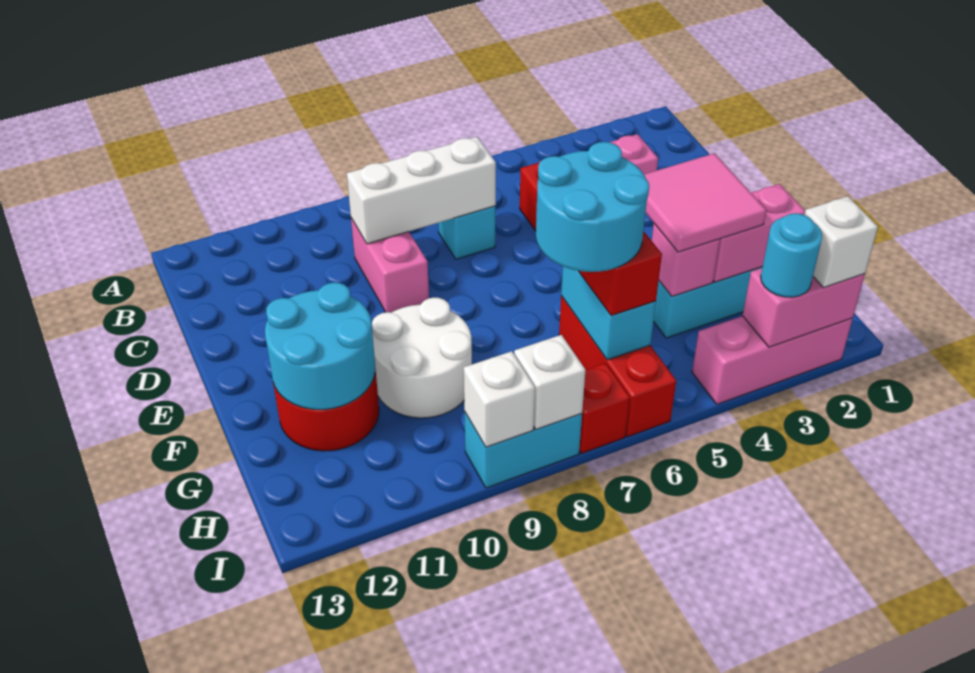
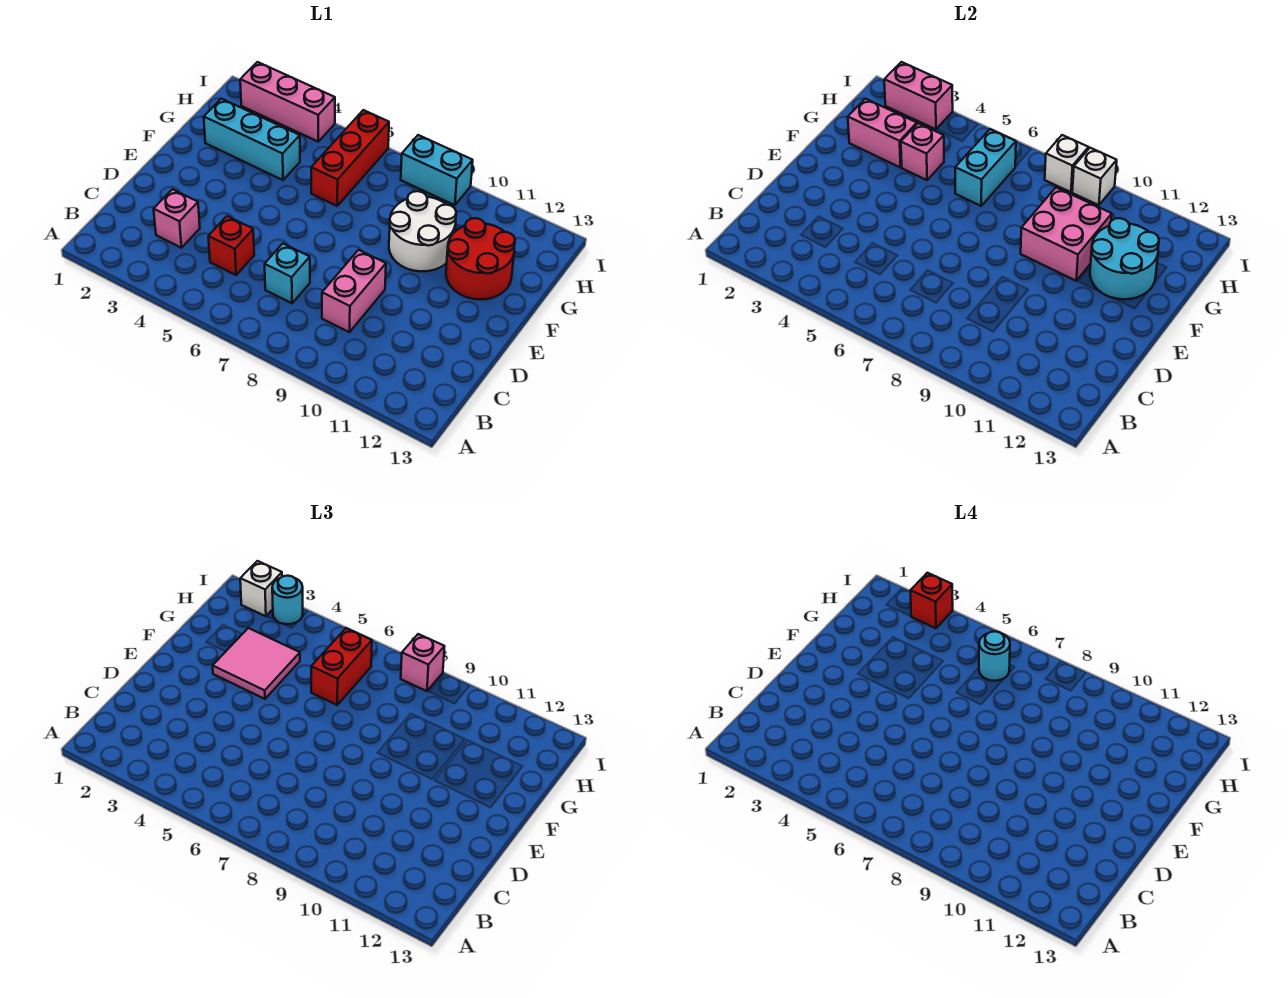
white 1x3 brick [347,137,496,244] -> none
none -> pink 2x2 brick [1021,188,1112,281]
cyan 2x2 round brick [536,142,649,272] -> cyan 1x1 round brick [979,631,1010,681]
red 1x1 brick [579,363,630,453] -> red 1x1 brick moved to [910,573,953,628]
none -> pink 1x1 brick [401,634,445,691]

